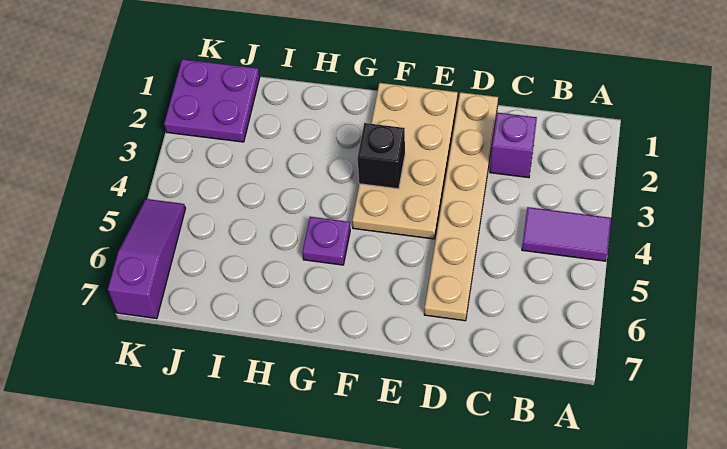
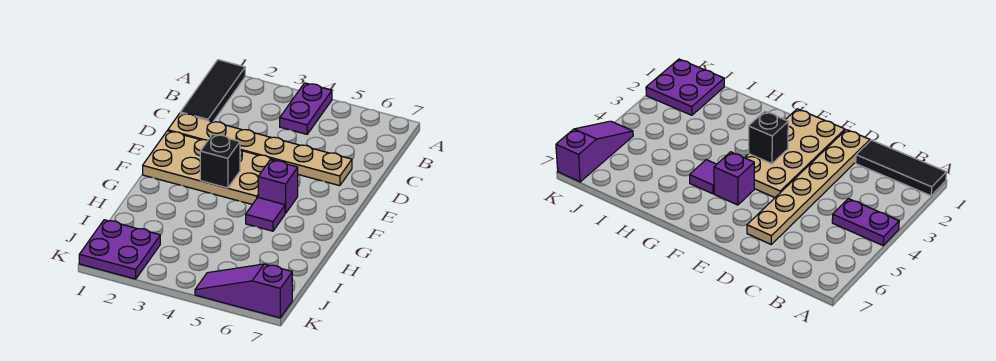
none -> black 1x3 tile [180,60,245,122]
purple 1x2 tile [522,207,611,261] -> purple 1x2 plate [280,83,332,134]
purple 1x1 brick [490,113,537,178] -> purple 1x1 brick moved to [258,160,298,213]
purple 1x1 plate [302,217,350,265] -> purple 1x1 tile [246,198,285,231]

